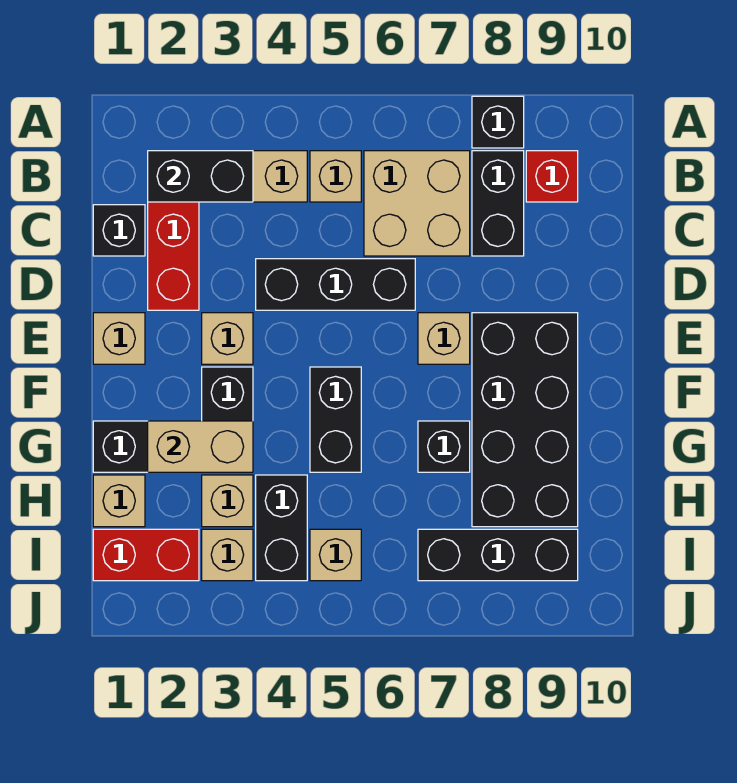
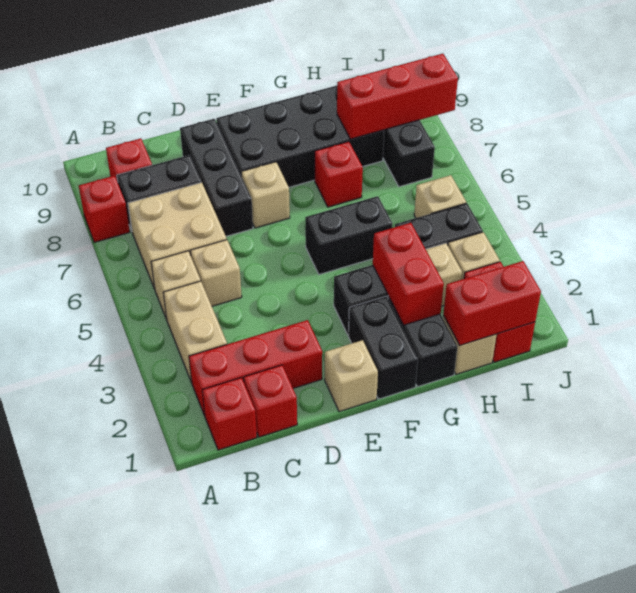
black 1x1 brick [472,96,524,148] -> red 1x1 brick [79,176,130,242]
none -> red 1x1 brick [202,378,257,450]
black 1x2 brick [148,151,253,202] -> black 1x2 brick moved to [348,296,418,399]
black 1x1 brick [93,205,145,256] -> red 1x1 brick [244,365,297,437]
black 1x3 brick [256,259,415,310] -> black 1x3 brick moved to [180,119,253,236]
tan 1x1 brick [202,313,253,364] -> tan 1x1 brick moved to [190,240,242,306]
tan 1x2 brick [148,421,253,472] -> red 1x2 brick [373,223,444,325]
black 1x1 brick [418,421,470,472] -> red 1x1 brick [315,142,363,207]
none -> red 1x2 brick [443,261,541,345]
none -> red 1x3 brick [337,54,458,139]

